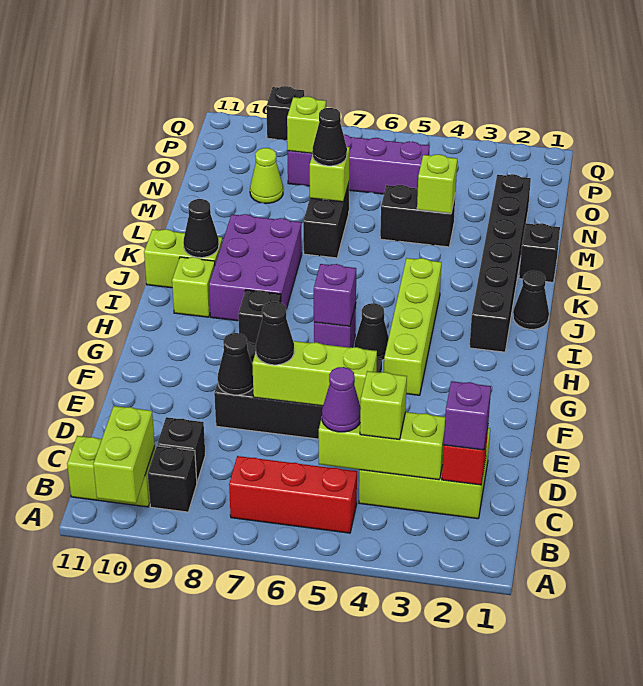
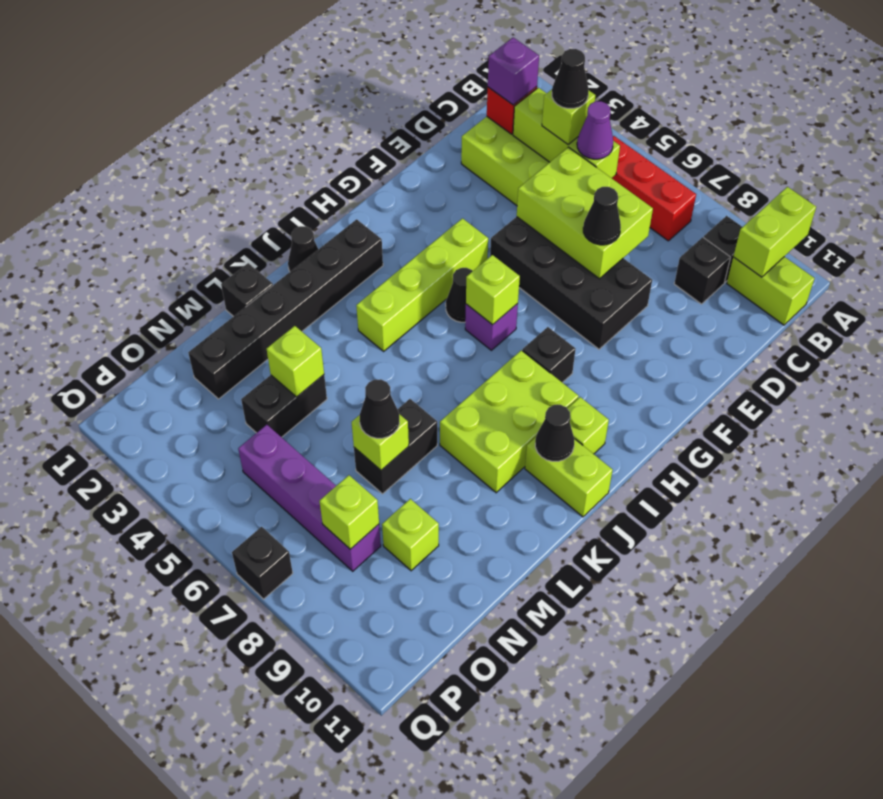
lime 1x3 brick [252,341,377,406] -> lime 2x3 brick [517,147,653,279]
black 1x1 cone [218,333,253,395] -> black 1x1 cone moved to [552,49,589,108]
purple 1x1 brick [314,264,356,326] -> lime 1x1 brick [466,255,520,325]
purple 2x3 brick [209,214,302,321] -> lime 2x3 brick [440,350,579,493]
black 1x2 brick [380,185,456,247] -> black 1x2 brick turned to [241,375,327,437]
lime 1x1 cone [250,148,283,203] -> lime 1x1 brick [382,499,439,571]
black 1x1 brick [266,86,304,140] -> black 1x1 brick moved to [232,527,293,599]

